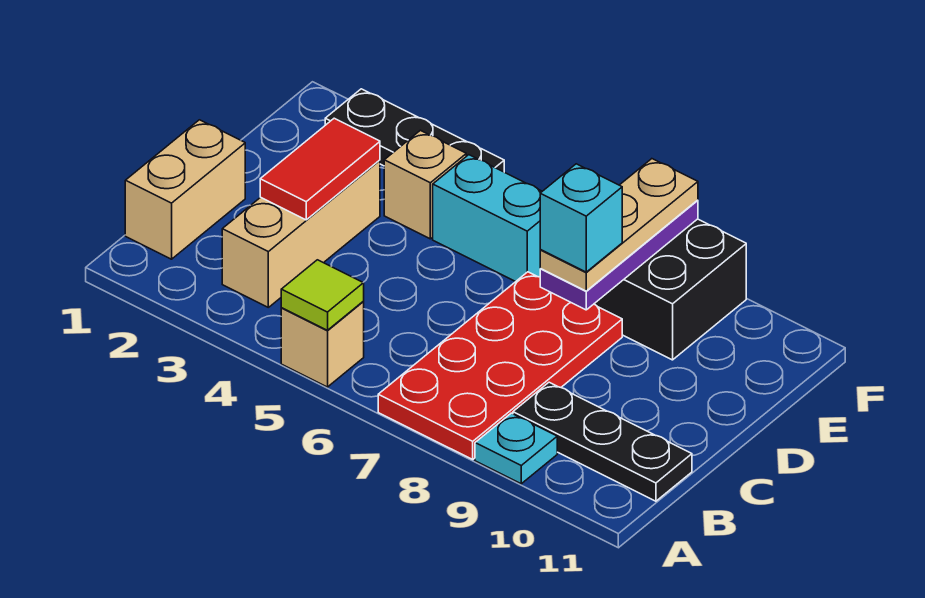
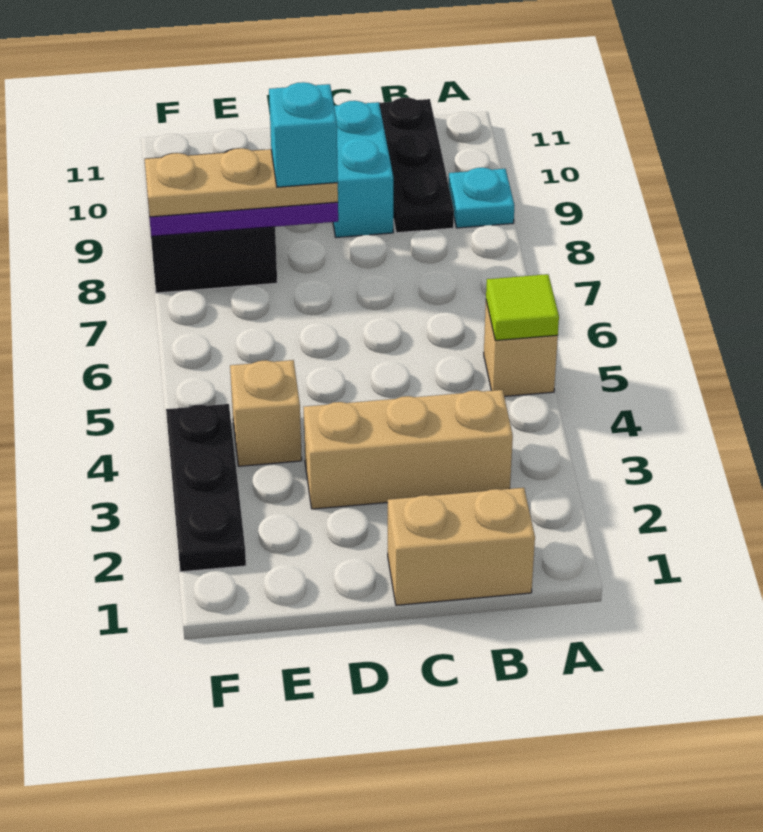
red 2x4 plate [378,272,622,459] -> none
red 1x2 tile [260,118,380,220] -> none
cyan 1x2 brick [433,155,542,282] -> cyan 1x2 brick moved to [333,101,393,237]

